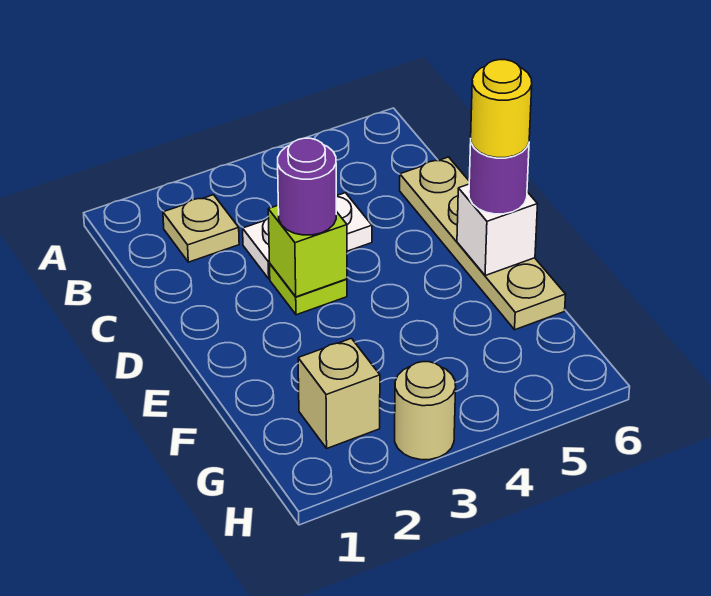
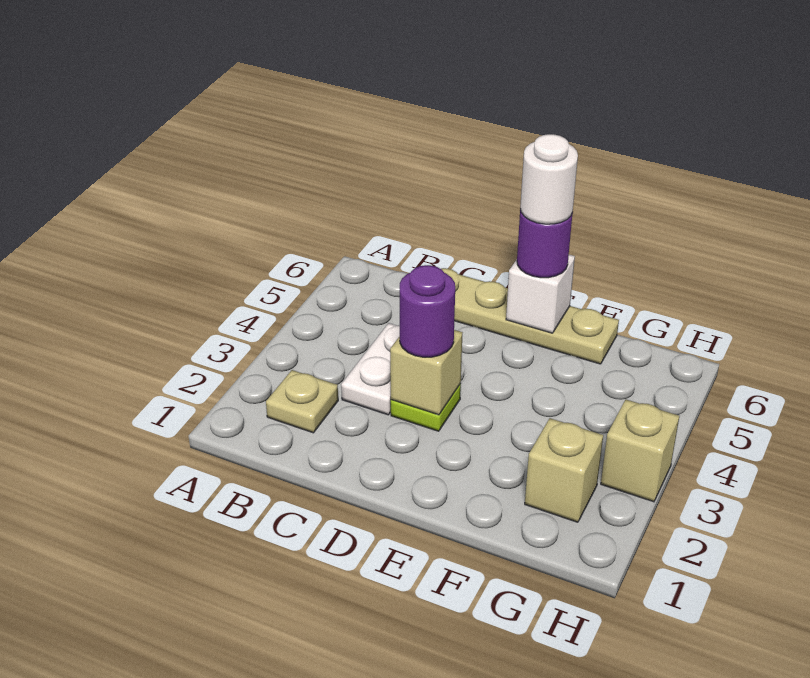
lime 1x1 brick [268,205,347,297] -> tan 1x1 brick [390,330,462,415]
yellow 1x1 round brick [471,60,532,158] -> white 1x1 round brick [520,134,578,224]
tan 1x1 round brick [395,362,456,460] -> tan 1x1 brick [601,400,679,502]

